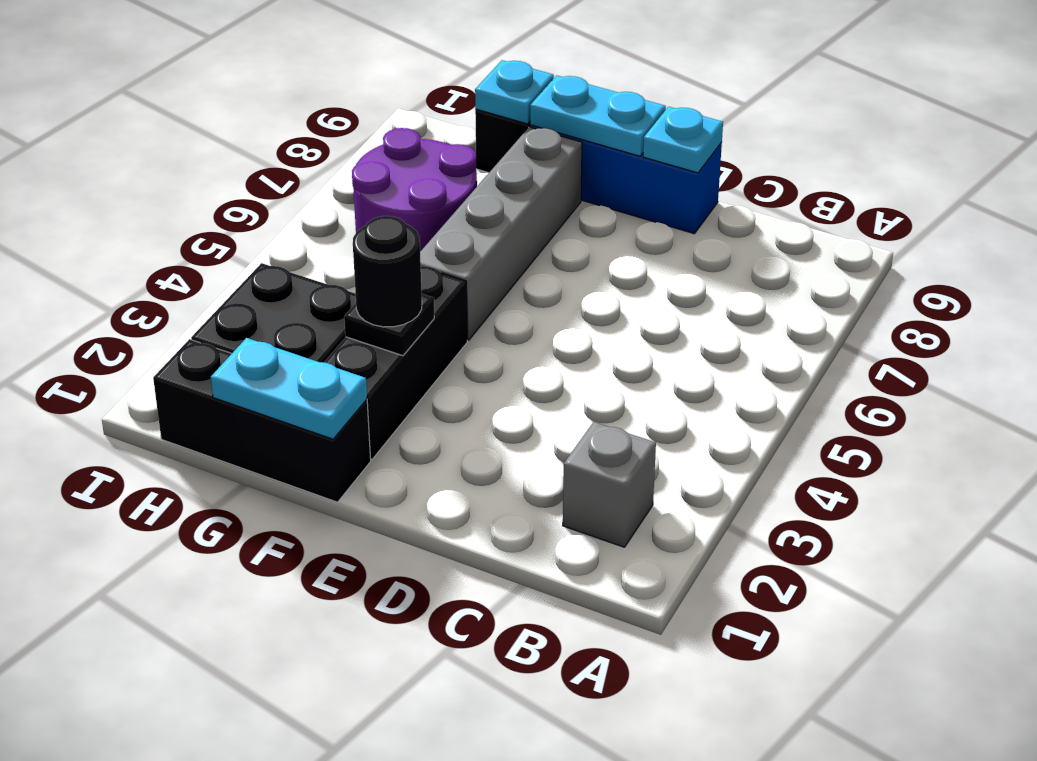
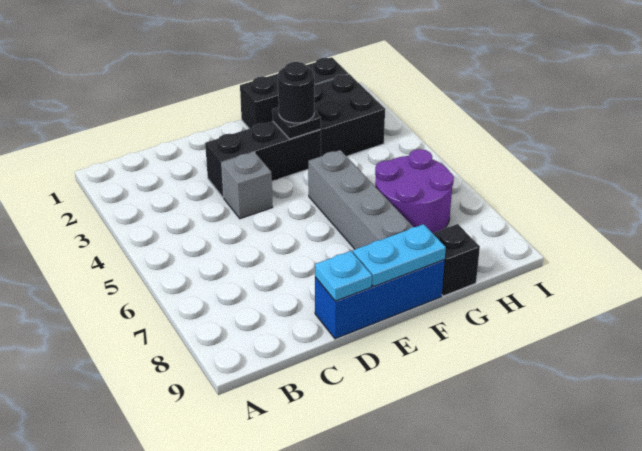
grey 1x1 brick [563,422,656,547] -> grey 1x1 brick moved to [222,152,272,219]
cyan 1x2 plate [211,338,367,439] -> none
black 1x3 brick [324,266,467,459] -> black 1x3 brick turned to [205,121,321,198]
cyan 1x1 plate [475,60,554,124] -> none

